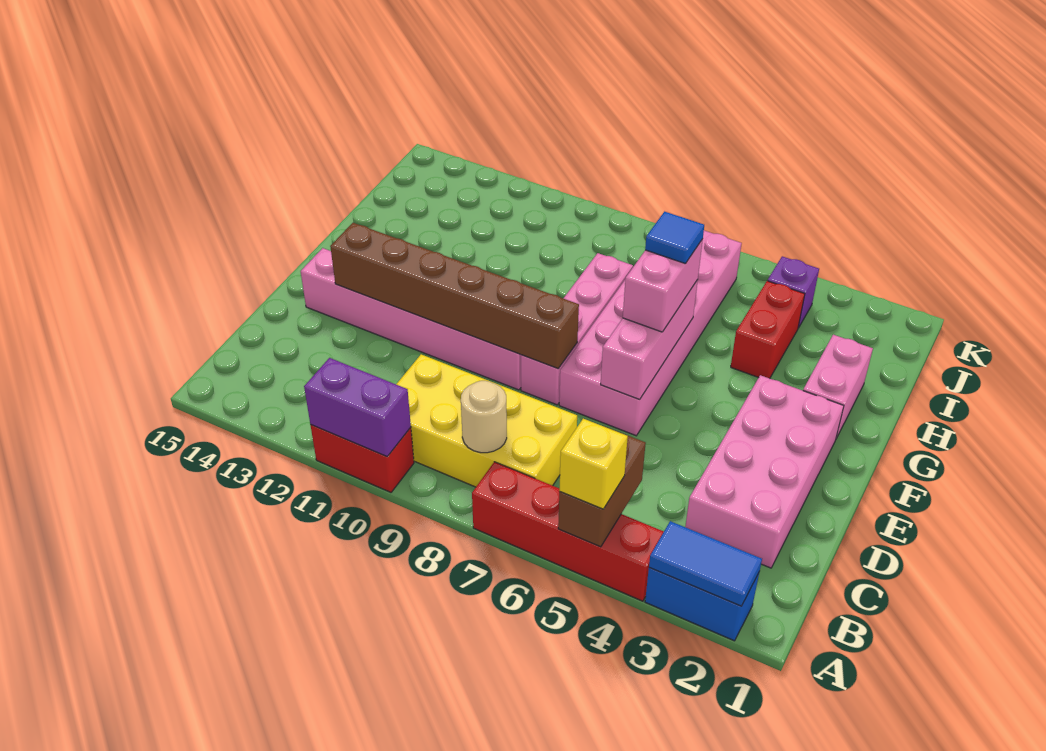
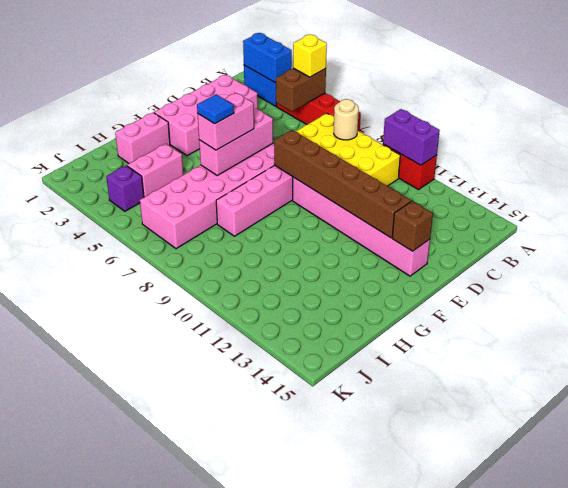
blue 1x2 tile [649,521,762,606] -> blue 1x2 brick [243,33,292,82]
none -> brown 1x1 brick [392,201,433,251]
red 1x2 brick [731,281,805,379] -> pink 1x2 brick [127,144,183,197]

